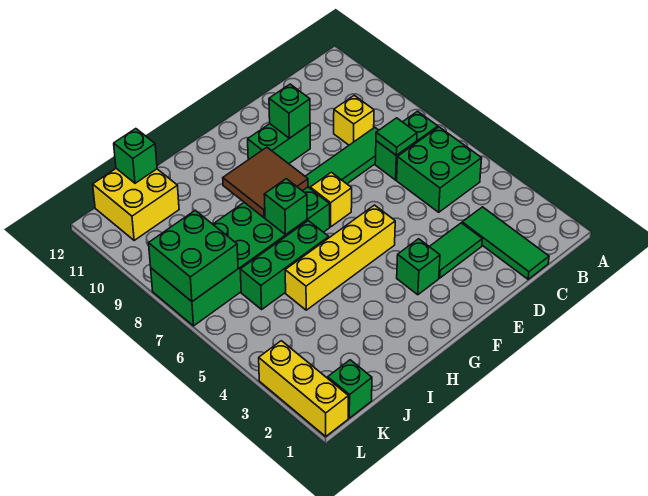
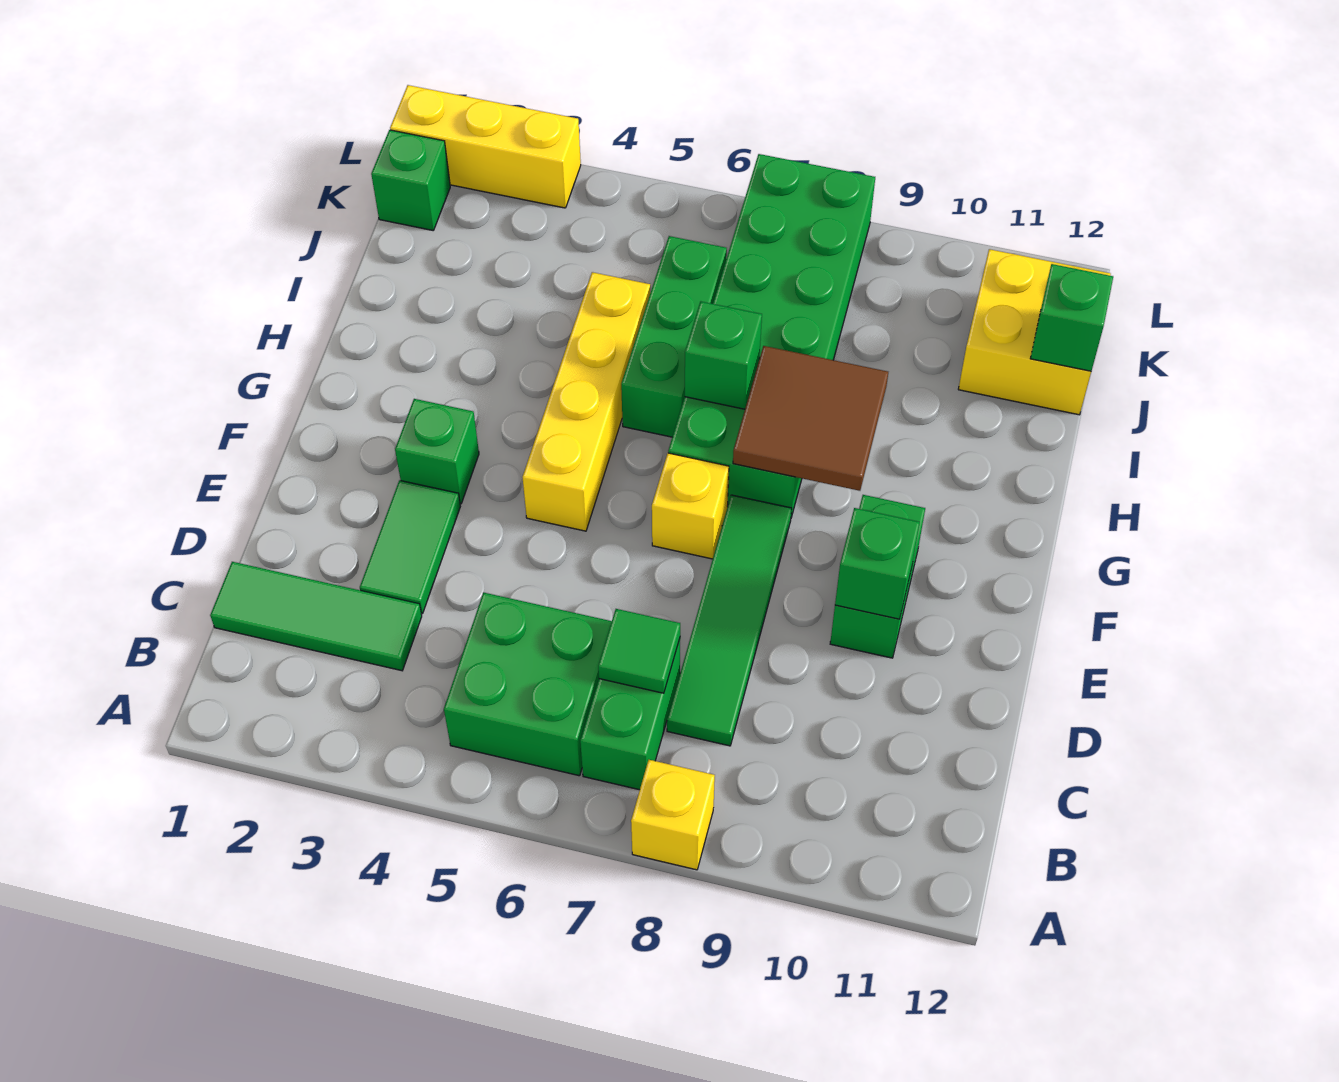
yellow 1x1 brick [334,95,374,145] -> yellow 1x1 brick moved to [631,760,715,870]
green 2x2 brick [149,210,238,301] -> none

